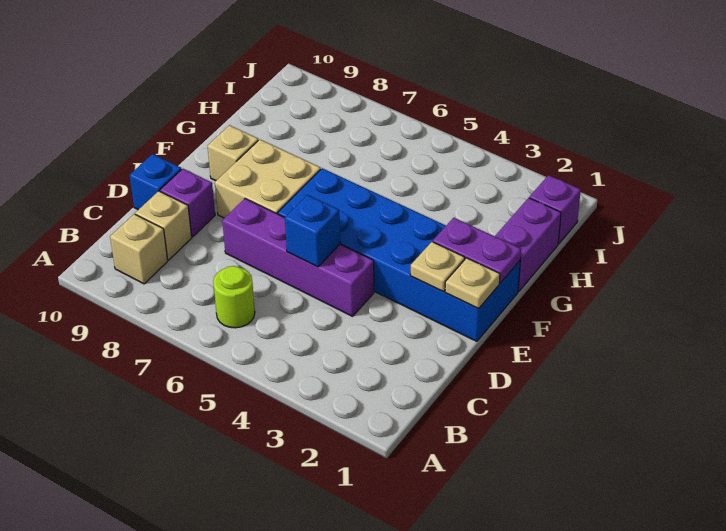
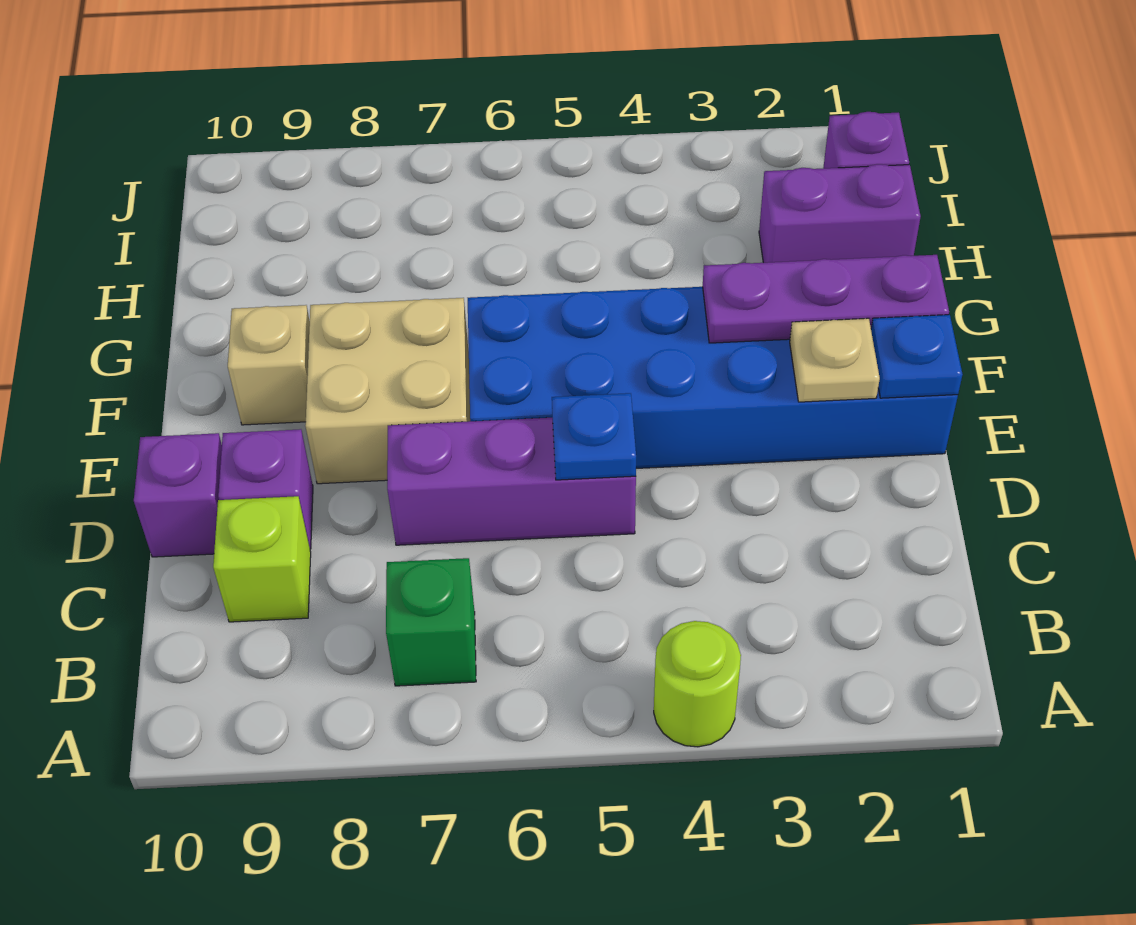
lime 1x1 round brick [213,266,255,328] -> lime 1x1 round brick moved to [654,621,741,747]
none -> green 1x1 brick [386,558,476,686]
tan 1x1 brick [110,214,168,284] -> none
tan 1x1 brick [135,191,192,260] -> lime 1x1 brick [213,496,311,622]
purple 1x4 brick [222,199,374,316] -> purple 1x3 brick [387,418,636,545]
blue 1x1 brick [285,195,340,267] -> blue 1x1 plate [552,393,636,480]
blue 1x1 brick [130,154,182,210] -> purple 1x1 brick [134,433,222,557]
tan 1x1 plate [445,258,500,309] -> blue 1x1 plate [871,315,963,398]
purple 1x2 plate [433,218,521,283] -> purple 1x3 plate [703,255,949,343]
purple 1x2 brick [495,198,561,291] -> purple 1x2 brick turned to [759,164,921,263]

